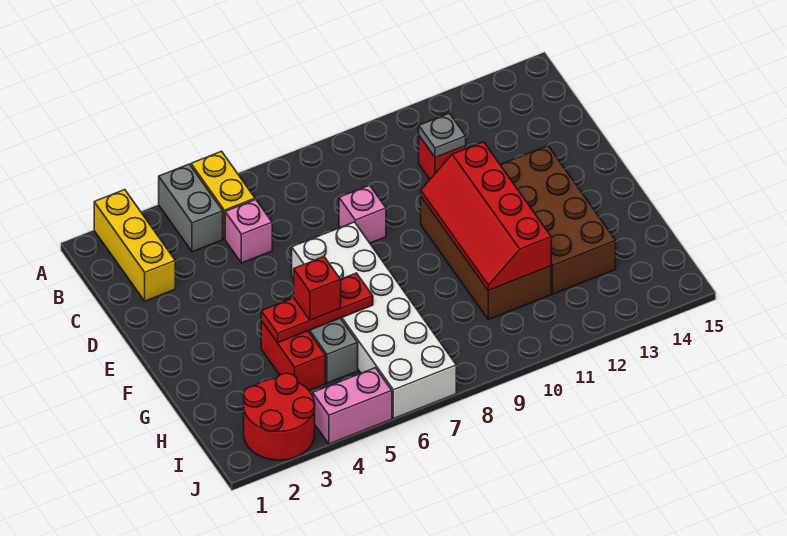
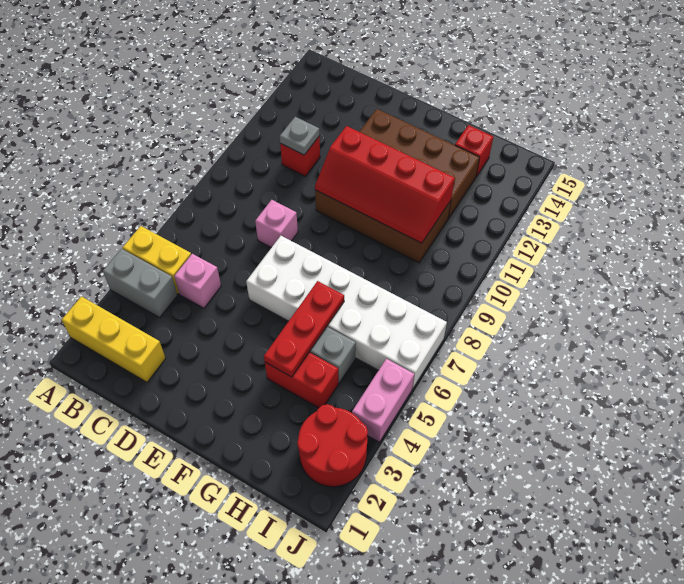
red 1x1 brick [294,257,341,320] -> red 1x1 brick moved to [455,125,493,177]

